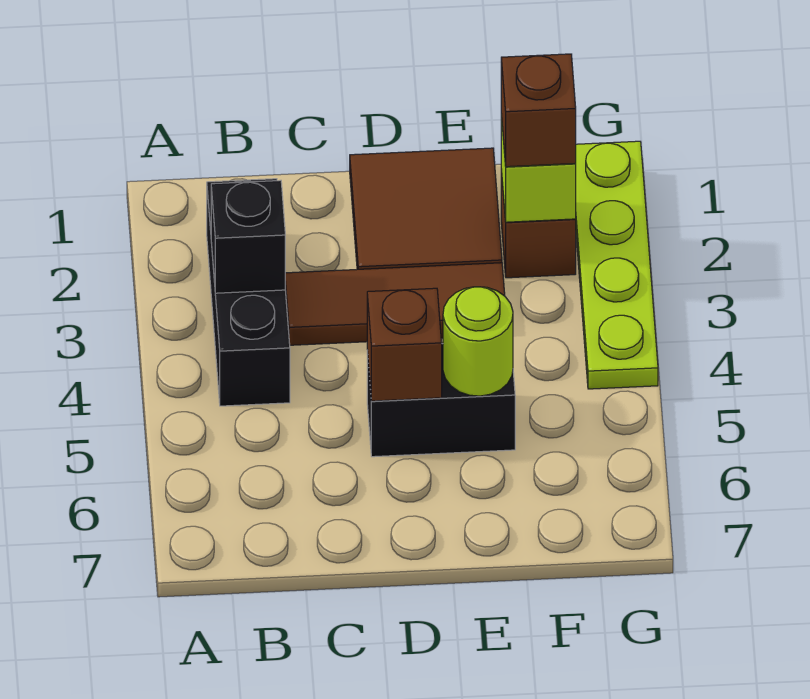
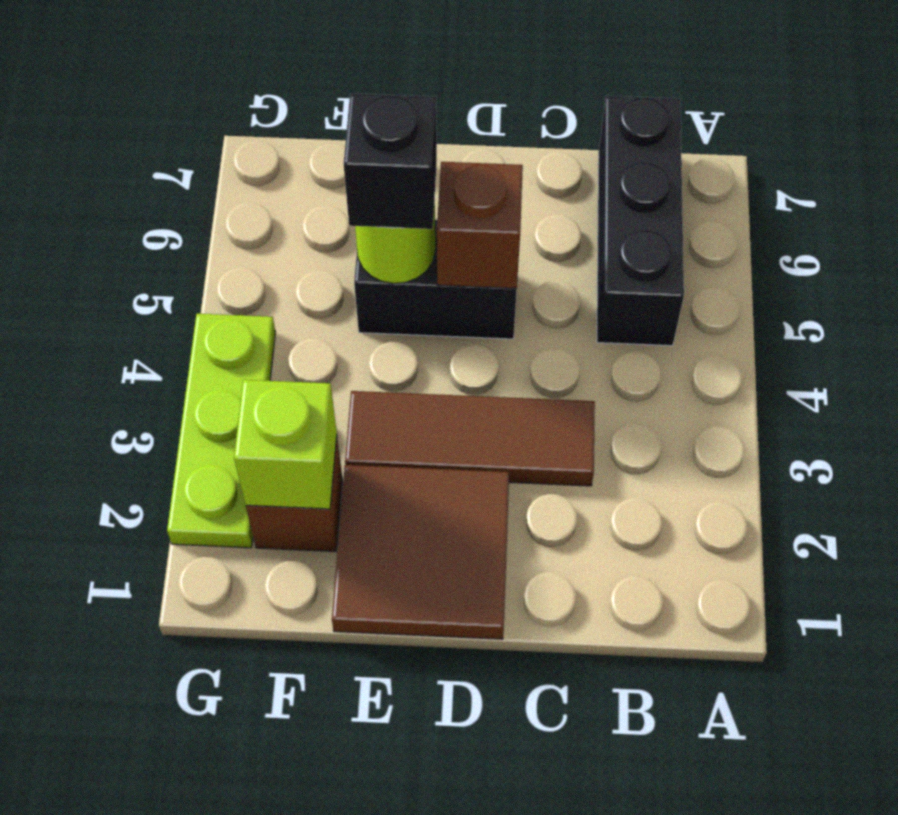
black 1x3 brick [207,179,290,406] -> black 1x3 brick moved to [597,96,684,346]
black 1x1 brick [211,180,285,293] -> black 1x1 brick moved to [344,94,437,229]
brown 1x1 brick [501,54,576,167] -> none
lime 1x4 plate [576,141,658,389] -> lime 1x3 plate [167,314,275,548]

